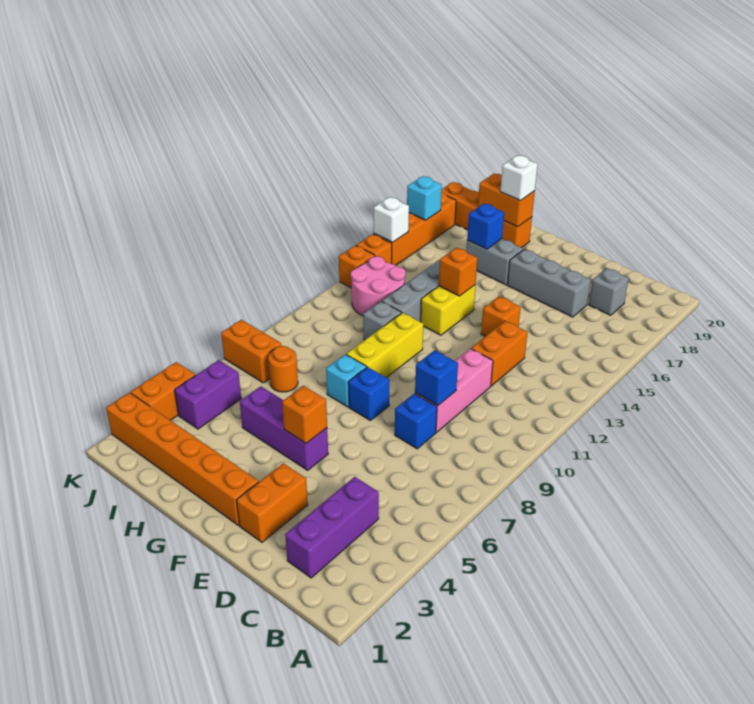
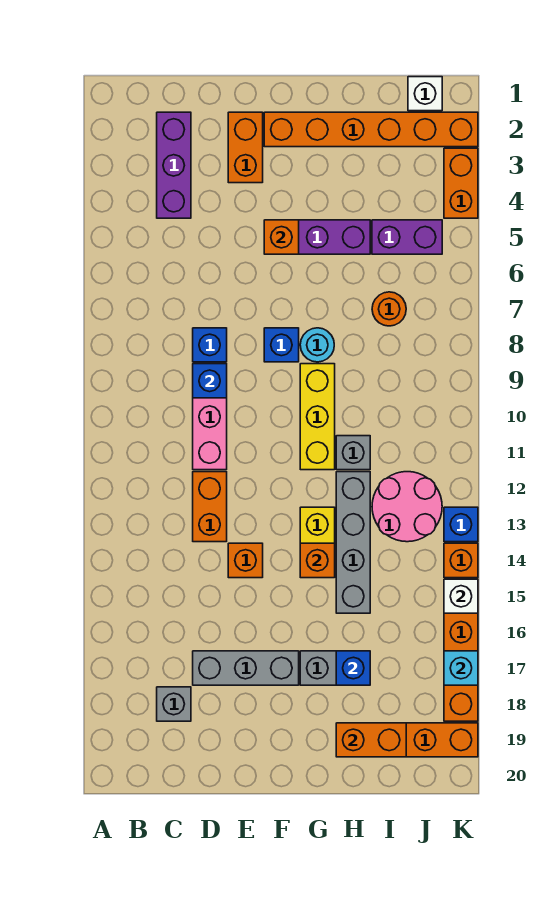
cyan 1x1 brick [326,354,367,407] -> cyan 1x1 round brick [300,328,334,362]
white 1x1 brick [500,156,538,201] -> white 1x1 brick moved to [408,77,442,111]
purple 1x2 brick [175,360,241,429] -> purple 1x2 brick turned to [372,220,442,254]
orange 1x2 brick [221,320,281,383] -> none
orange 1x1 brick [339,245,375,288] -> blue 1x1 brick [444,507,478,542]

